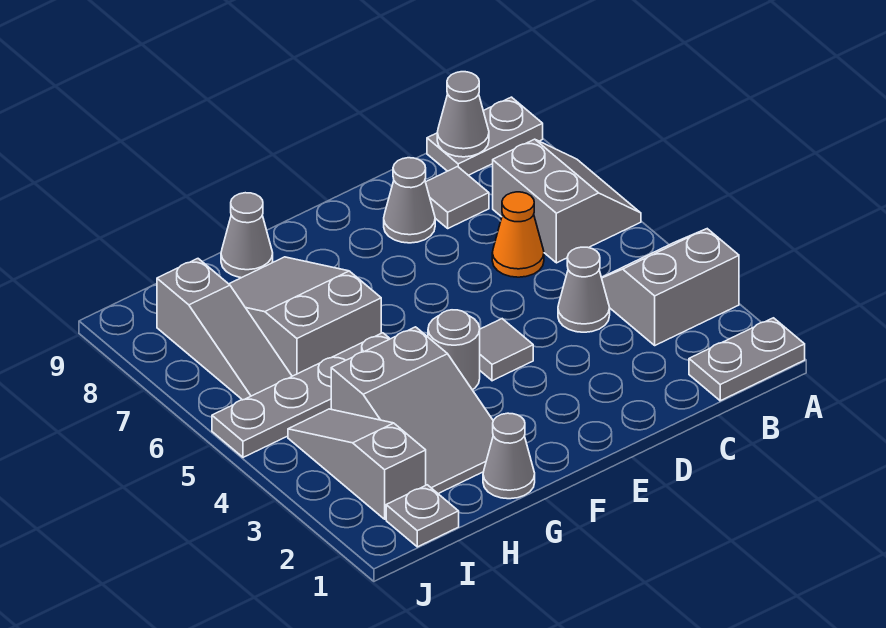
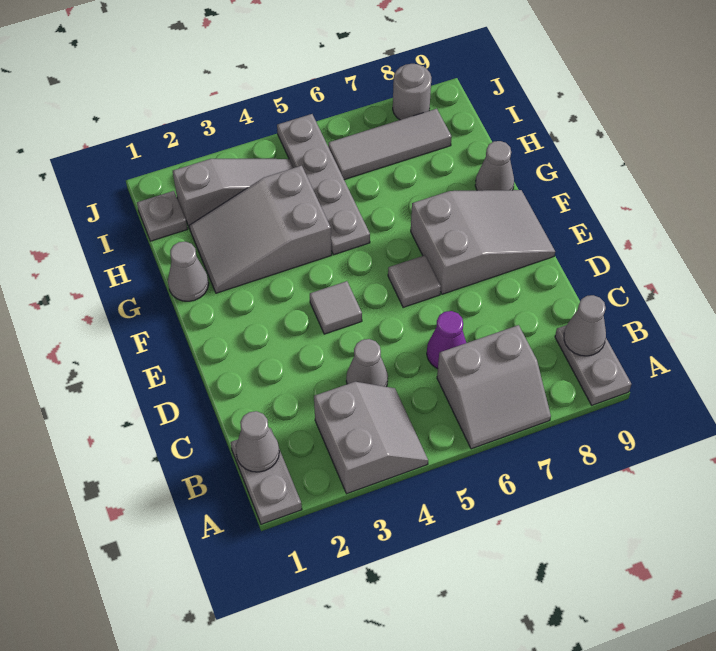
orange 1x1 cone [492,192,544,277] -> purple 1x1 cone [427,311,466,369]
grey 1x1 tile [426,167,489,228] -> grey 1x1 tile moved to [388,255,441,308]
grey 1x1 cone [384,158,435,243] -> grey 1x1 cone moved to [236,411,279,472]
grey 1x1 round brick [428,310,480,390] -> grey 1x1 round brick moved to [393,64,431,120]
grey 2x3 slope [229,257,381,376] -> grey 2x3 slope moved to [411,190,555,294]
grey 1x3 slope [157,259,292,400] -> grey 1x3 tile [328,109,452,180]

